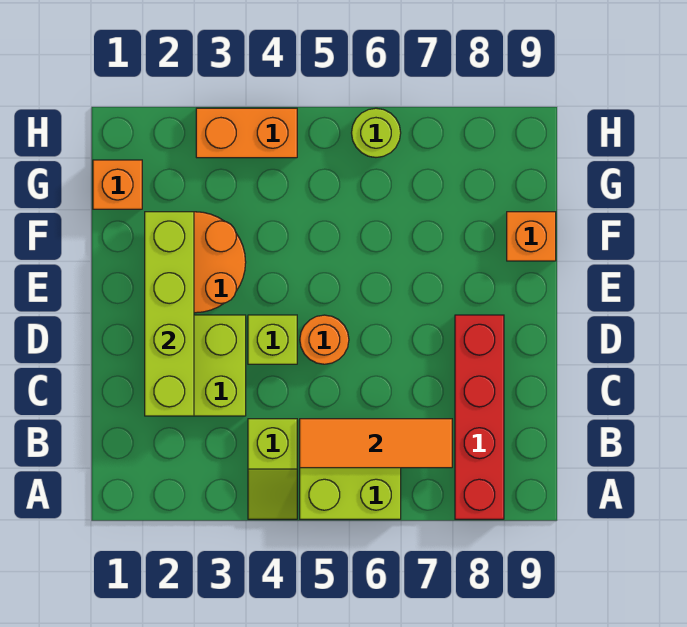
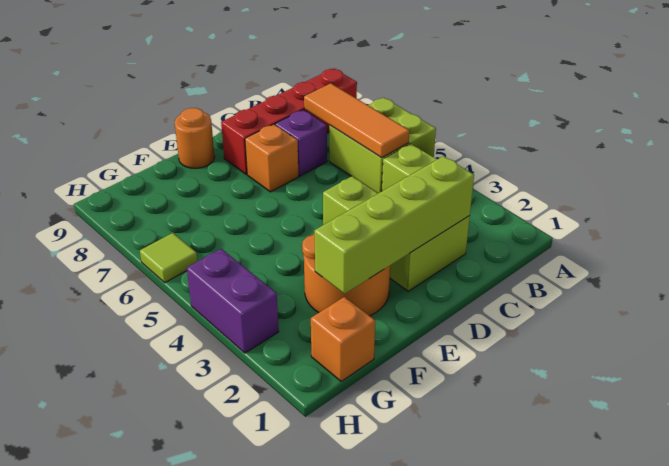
none -> purple 1x1 brick [275,110,327,176]
orange 1x1 round brick [300,315,349,364] -> orange 1x1 round brick moved to [175,108,215,168]
orange 1x1 brick [507,212,556,261] -> orange 1x1 brick moved to [245,124,299,192]
orange 1x2 brick [196,108,297,158] -> purple 1x2 brick [187,249,279,353]
lime 1x1 round brick [352,108,401,157] -> lime 1x1 tile [140,233,197,283]

